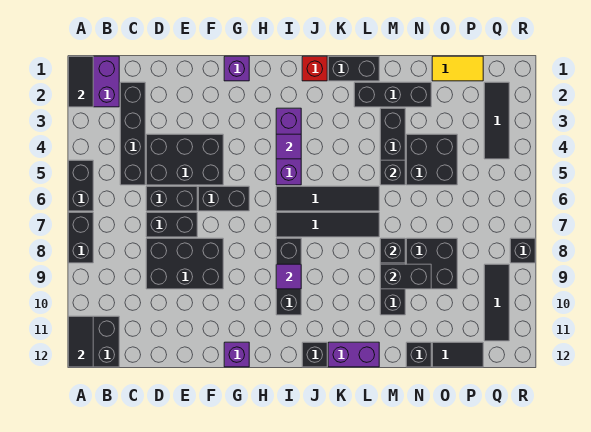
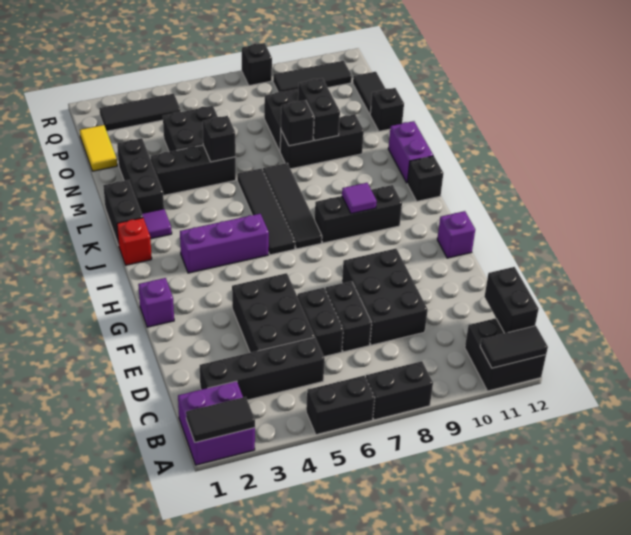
black 1x2 brick [198,186,249,211] -> black 1x2 brick moved to [484,267,539,333]
purple 1x1 tile [276,134,301,159] -> purple 1x1 tile moved to [142,209,172,239]

